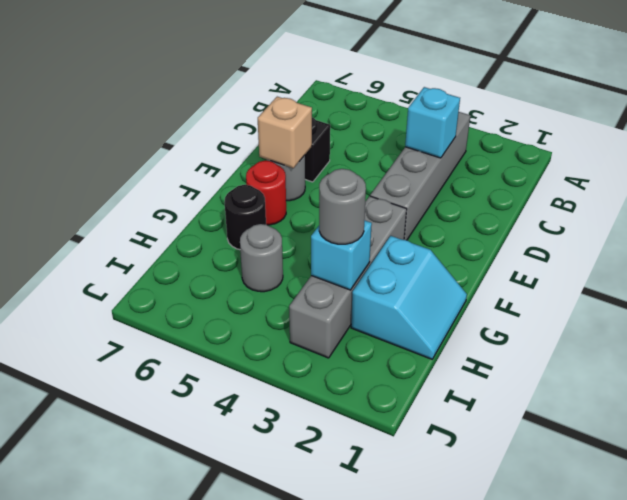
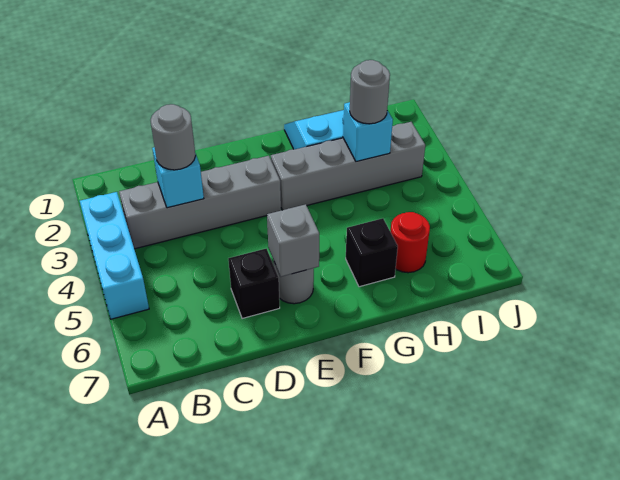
none -> cyan 1x3 brick [80,192,149,319]
tan 1x1 brick [258,97,312,168] -> grey 1x1 brick [267,204,319,277]
red 1x1 round brick [246,161,286,225] -> red 1x1 round brick moved to [390,212,430,273]
black 1x1 round brick [225,185,266,250] -> black 1x1 brick [346,218,398,287]
grey 1x1 round brick [240,224,283,292] -> grey 1x1 round brick moved to [151,104,196,170]

